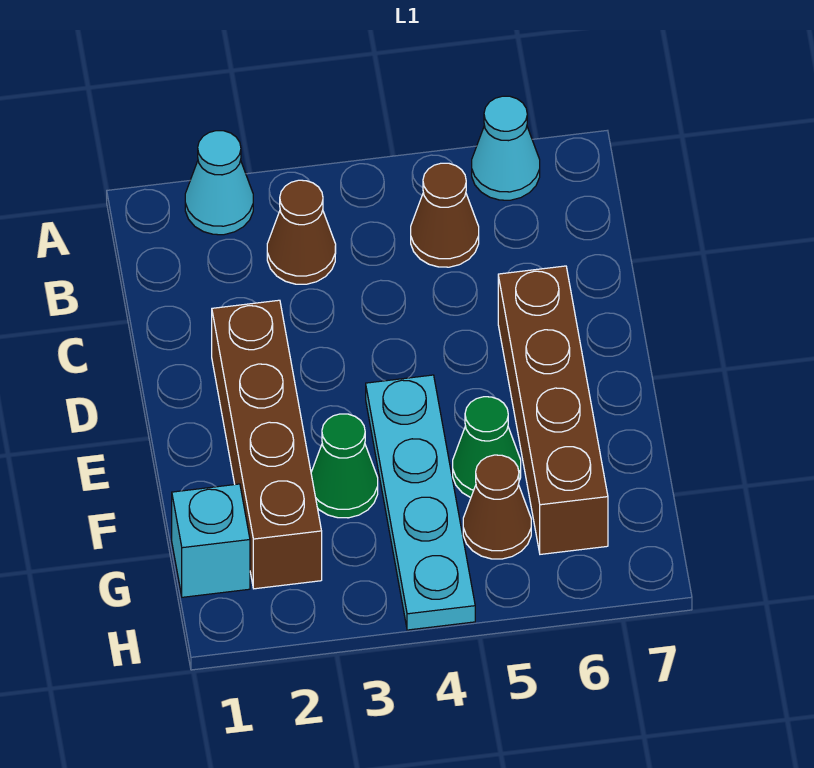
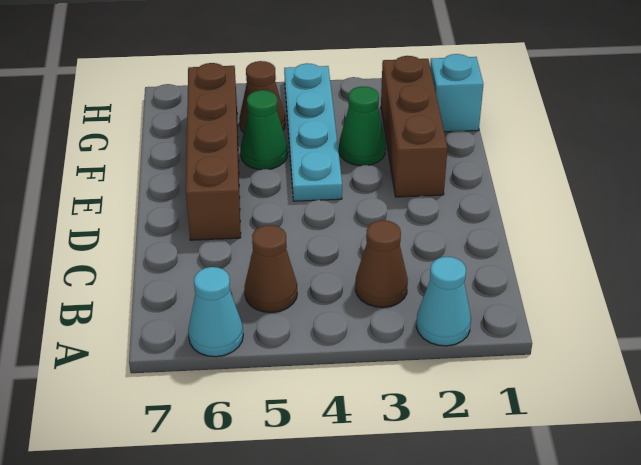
brown 1x4 brick [212,300,322,589] -> brown 1x3 brick [381,56,448,197]

